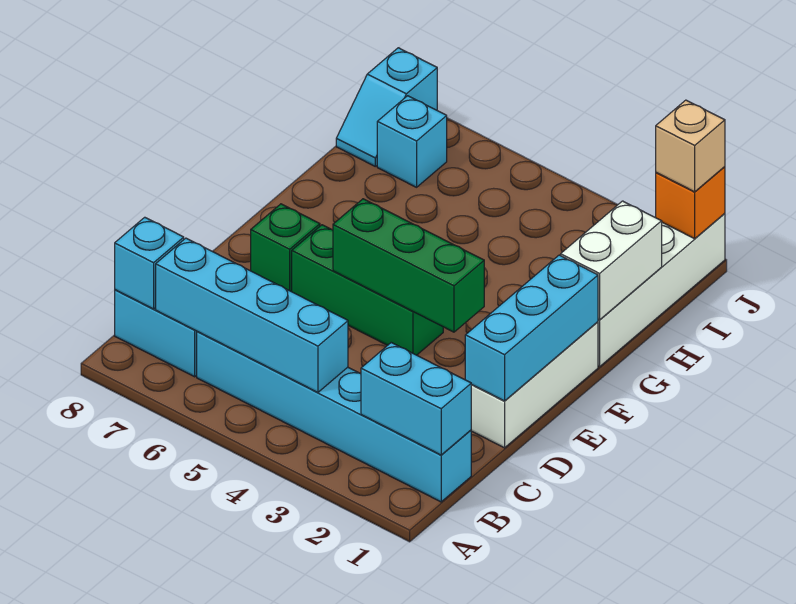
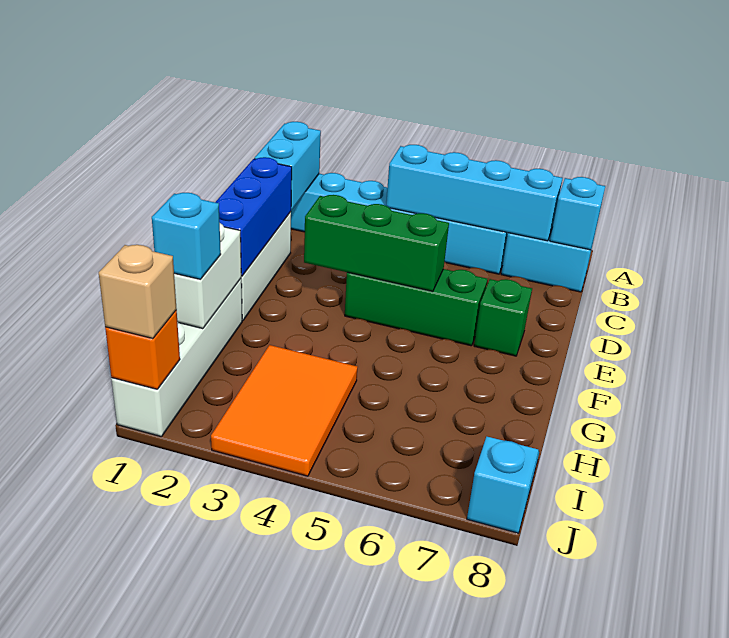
cyan 1x2 brick [361,343,471,455] -> cyan 1x2 brick turned to [254,122,321,210]
cyan 1x3 brick [465,255,598,401] -> blue 1x3 brick [215,157,292,276]
none -> orange 2x3 tile [211,345,357,476]
cyan 1x1 brick [377,96,447,187] -> cyan 1x1 brick moved to [152,193,221,279]

